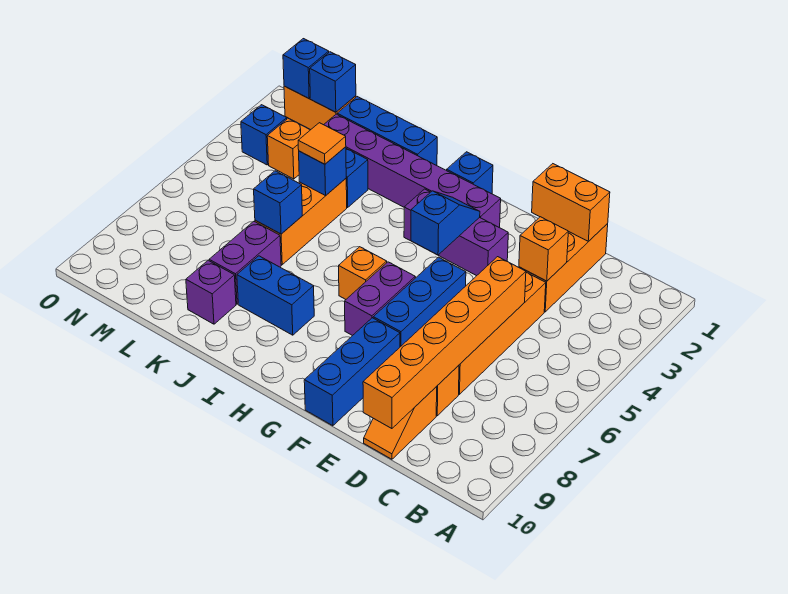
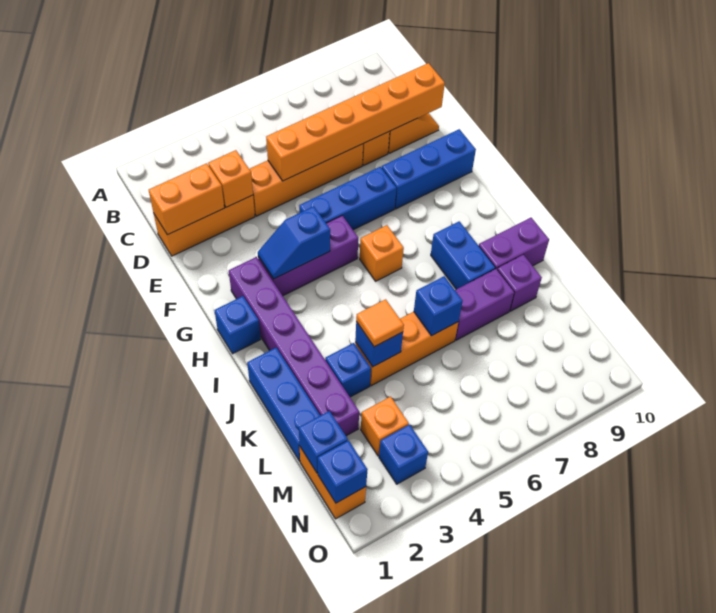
orange 1x2 brick [532,164,610,242] -> orange 1x2 brick turned to [149,163,224,235]
purple 1x3 brick [404,189,508,276] -> purple 1x3 brick turned to [258,216,358,296]
purple 1x2 brick [345,262,415,336] -> purple 1x2 brick moved to [479,218,549,269]

